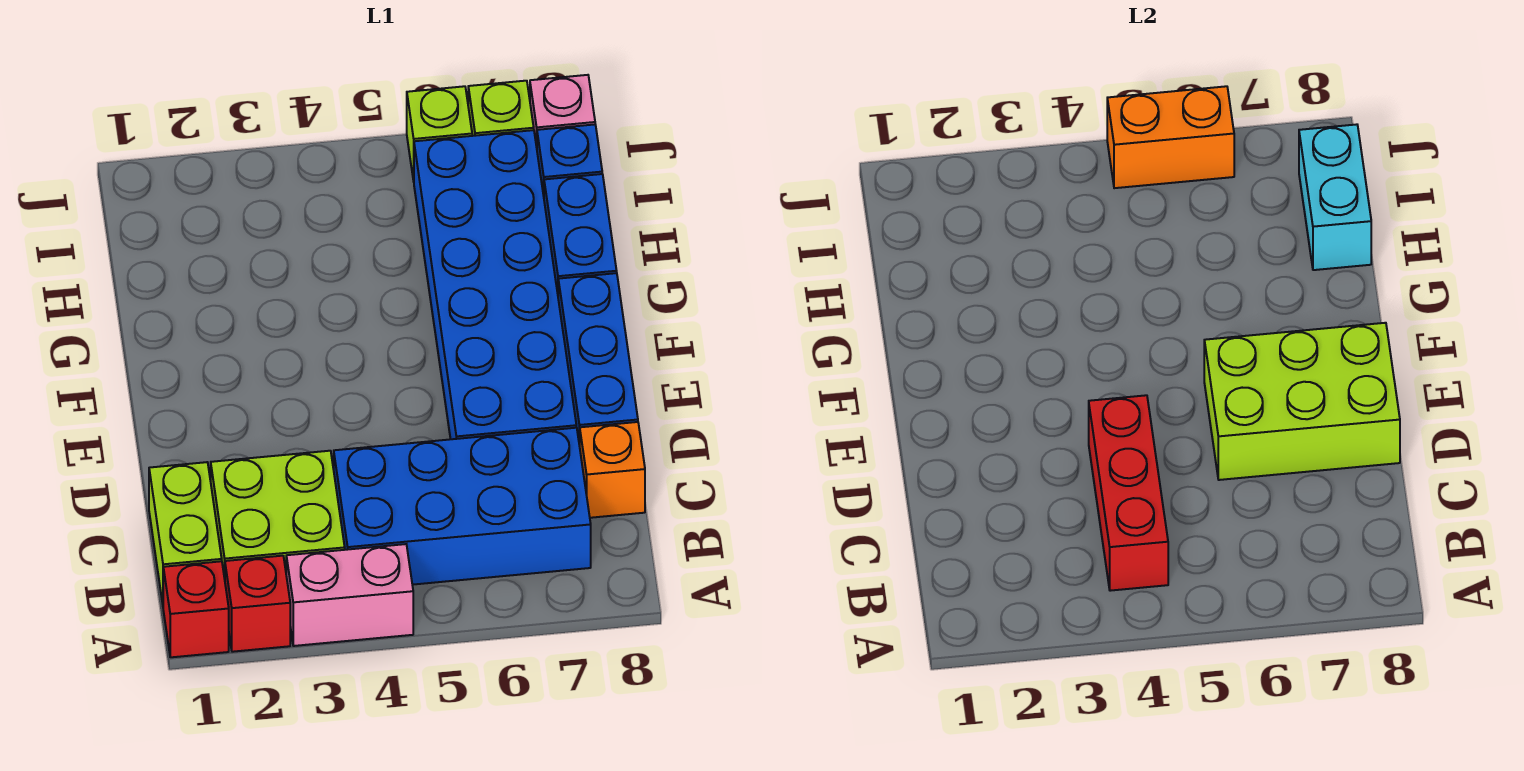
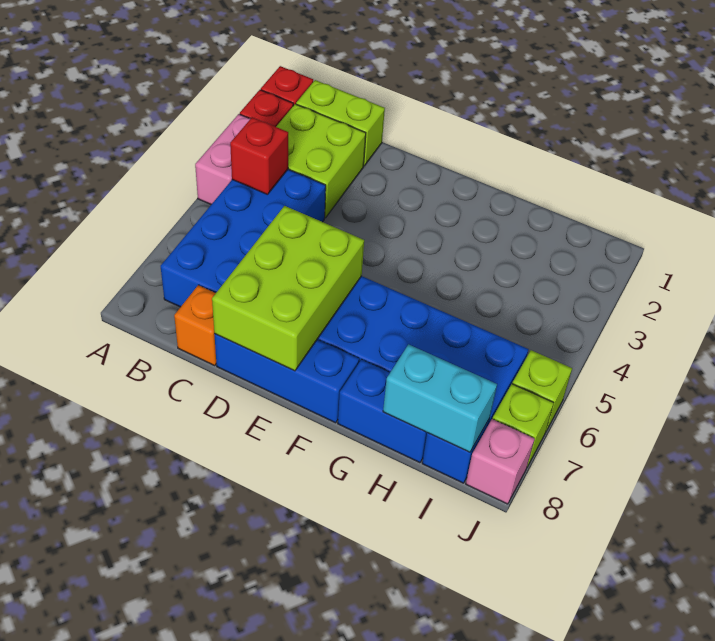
red 1x3 brick [1089,395,1168,591] -> red 1x1 brick [230,117,288,195]
orange 1x2 brick [1107,86,1234,188] -> none

